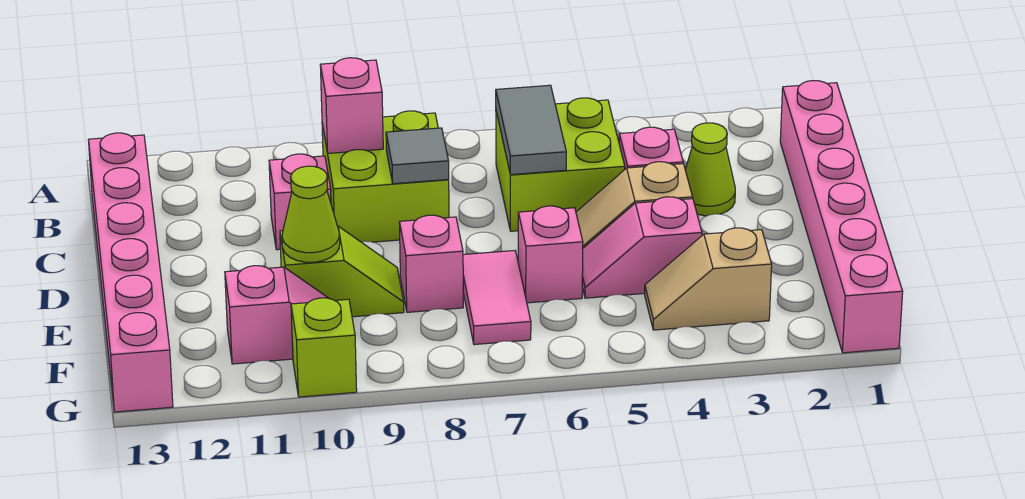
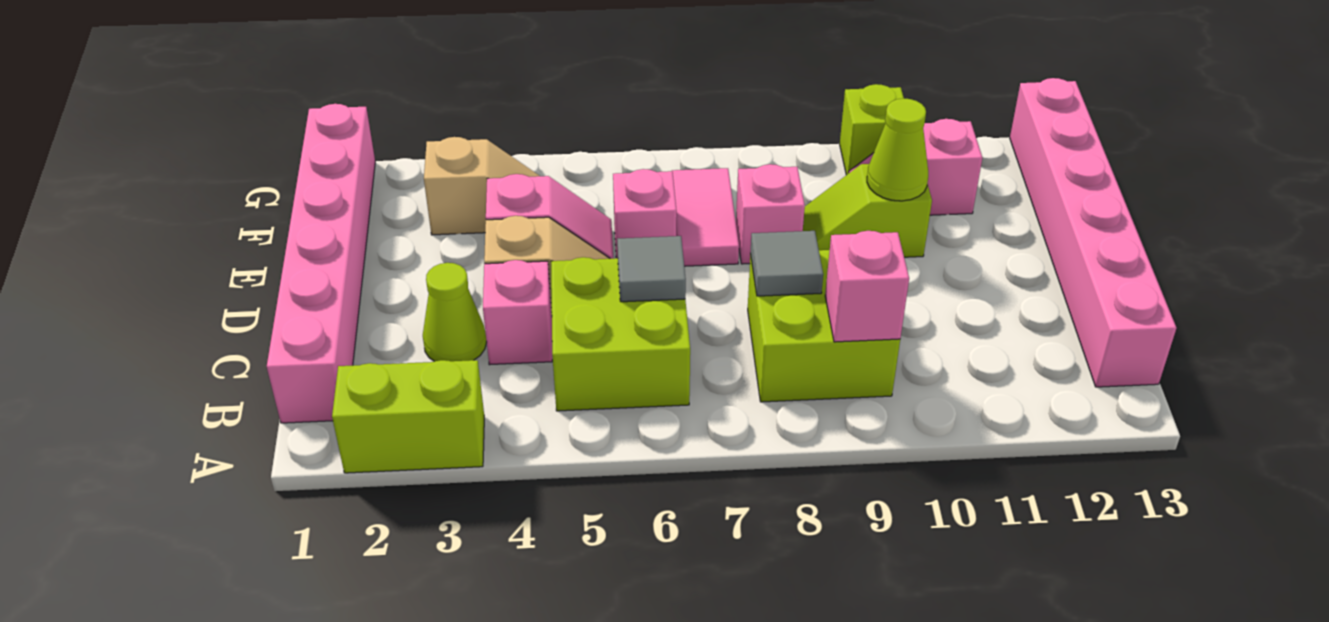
none -> lime 1x2 brick [332,360,484,473]
grey 1x2 tile [496,85,566,175] -> grey 1x1 tile [617,236,686,302]
pink 1x1 brick [269,154,331,250] -> none

